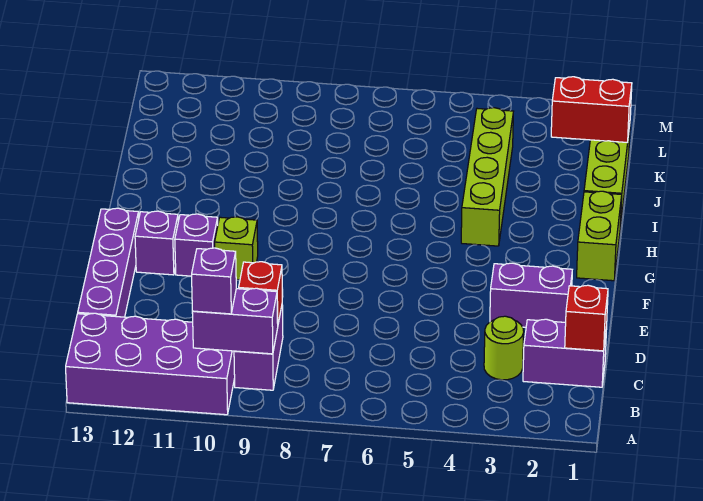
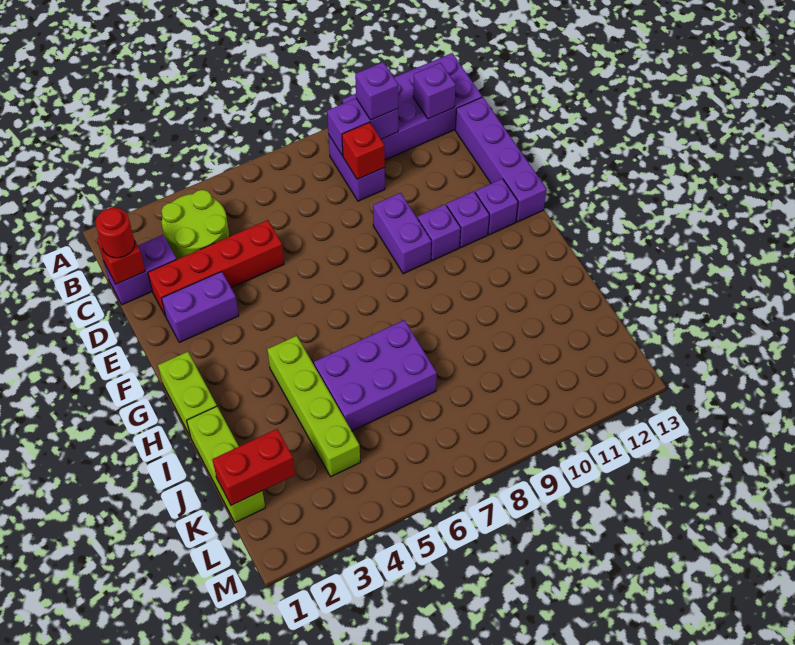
none -> purple 1x1 brick [413,63,456,119]
none -> red 1x1 round brick [96,208,135,258]
lime 1x1 round brick [484,316,524,380] -> lime 2x2 round brick [161,190,230,259]
none -> red 1x4 brick [148,220,284,316]
none -> purple 1x2 brick [373,193,431,274]
lime 1x1 brick [215,217,258,280] -> purple 1x1 brick [418,204,460,261]
none -> purple 2x3 brick [314,320,437,431]

